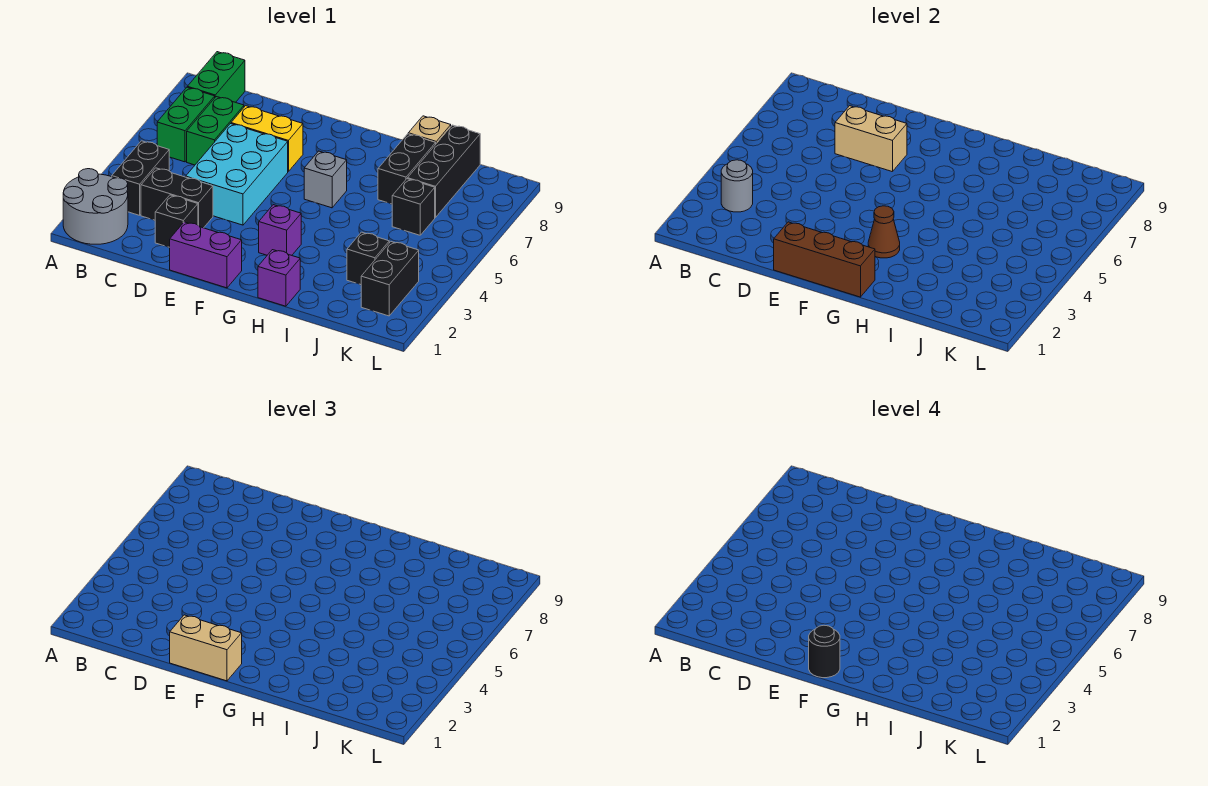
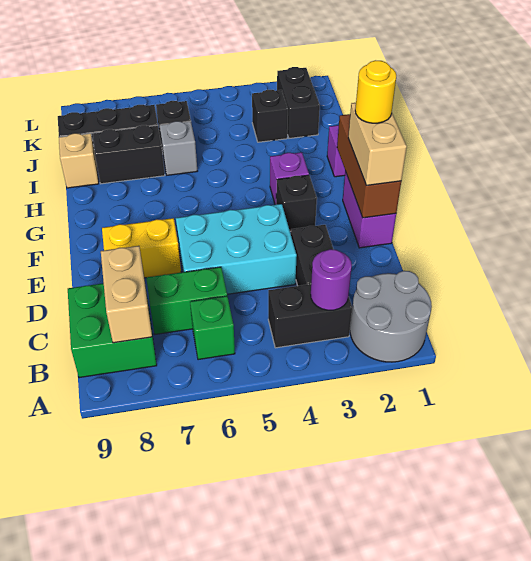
grey 1x1 round brick [721,160,753,212] -> purple 1x1 round brick [311,249,352,310]
green 1x2 brick [157,87,215,162] -> green 1x1 brick [190,296,235,360]
green 1x2 brick [187,52,245,102] -> green 2x2 brick [68,283,157,378]
black 1x1 brick [155,195,198,247] -> black 1x1 brick moved to [276,175,317,231]
yellow 1x2 brick [231,106,303,172] -> yellow 1x2 brick turned to [102,218,181,278]
tan 1x2 brick [835,106,907,172] -> tan 1x2 brick moved to [101,246,152,343]
black 1x1 round brick [809,625,840,678] -> yellow 1x1 round brick [355,60,396,123]
brown 1x1 cone [868,206,900,258] -> none
grey 1x1 brick [304,151,347,208] -> grey 1x1 brick moved to [160,121,197,175]
black 1x2 brick [361,242,419,316] -> black 1x2 brick turned to [277,67,320,138]

